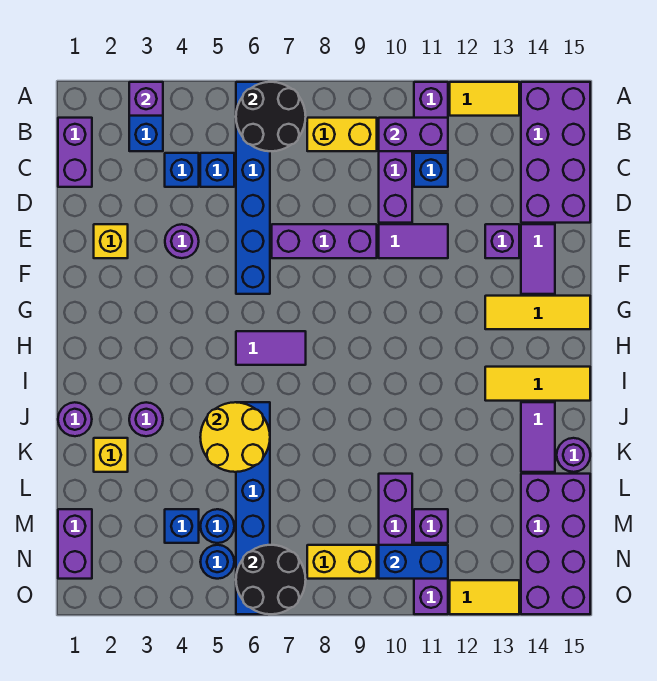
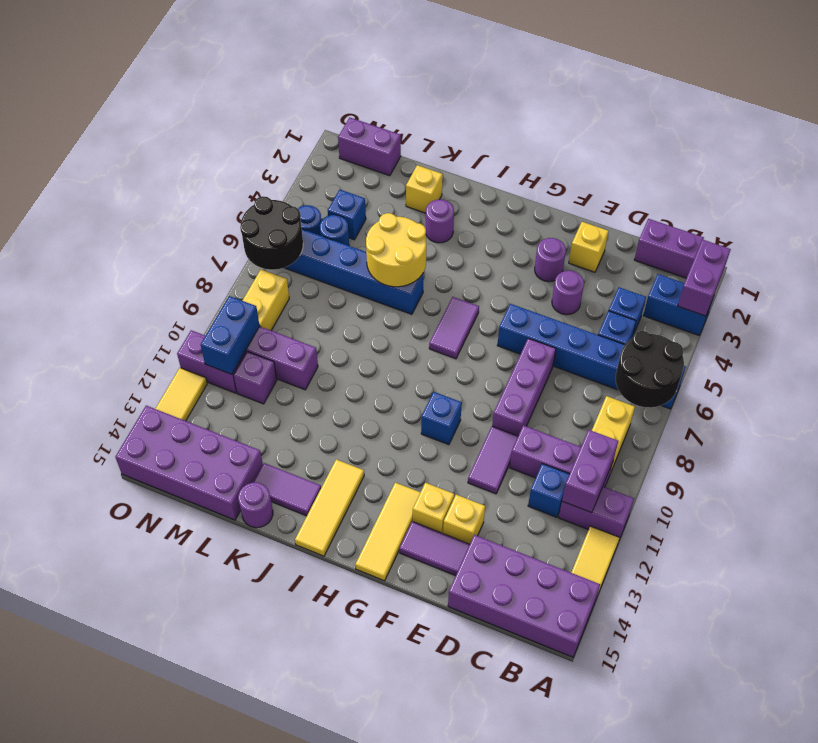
purple 1x1 brick [129,82,163,116] -> purple 1x2 brick [678,240,731,316]
purple 1x1 brick [485,224,519,258] -> yellow 1x1 brick [443,495,485,544]
none -> yellow 1x1 brick [413,483,454,533]
none -> blue 1x1 brick [421,392,462,445]
purple 1x1 round brick [58,402,92,436] -> purple 1x1 round brick moved to [535,238,566,282]

